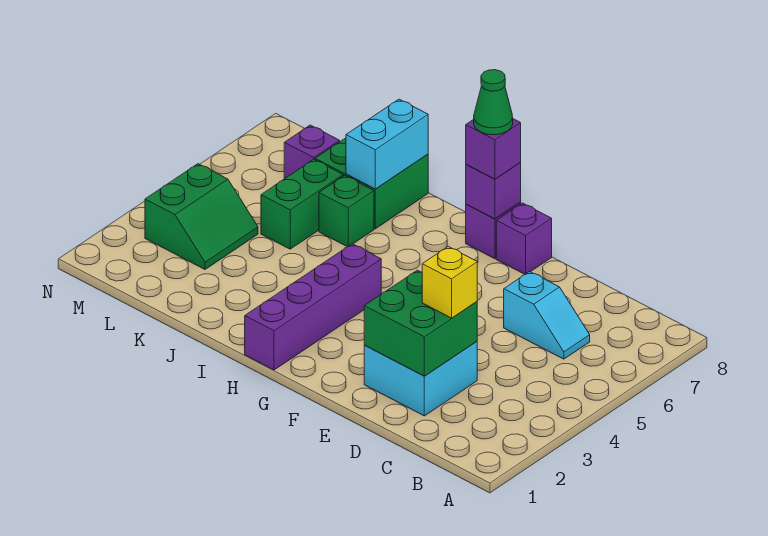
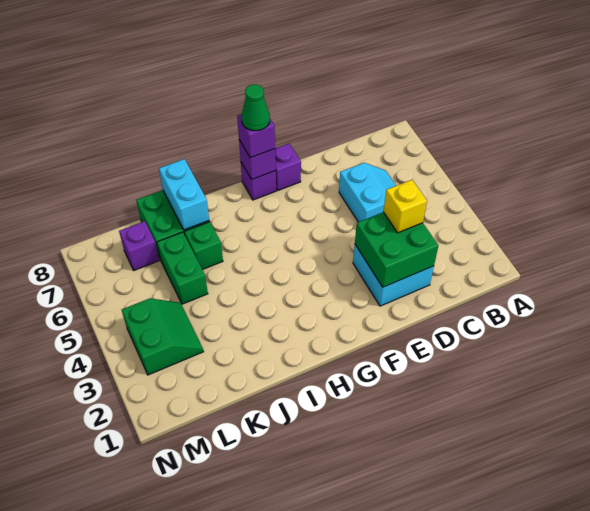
cyan 1x2 slope [504,272,590,359] -> cyan 2x2 slope [339,163,396,222]
purple 1x4 brick [245,244,381,370] -> none

